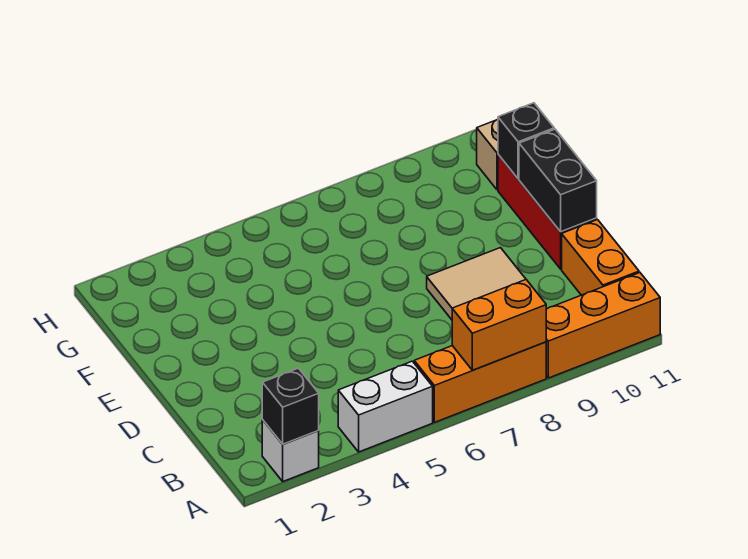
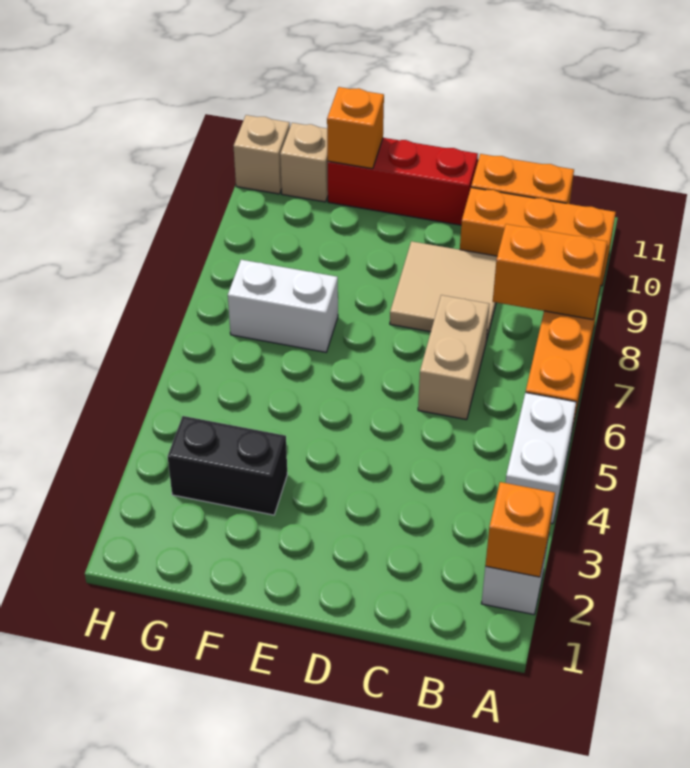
black 1x1 brick [262,368,319,444] -> orange 1x1 brick [485,482,555,577]
orange 1x2 brick [452,280,546,370] -> orange 1x2 brick turned to [493,224,607,320]
orange 1x3 brick [546,273,660,378] -> orange 1x3 brick turned to [460,187,616,286]
none -> tan 1x2 brick [418,295,490,420]
black 1x2 brick [519,129,597,232] -> black 1x2 brick moved to [168,416,287,515]
none -> white 1x2 brick [228,260,338,352]
black 1x1 brick [498,103,554,179] -> orange 1x1 brick [327,87,384,169]
none -> tan 1x1 brick [234,115,290,194]

